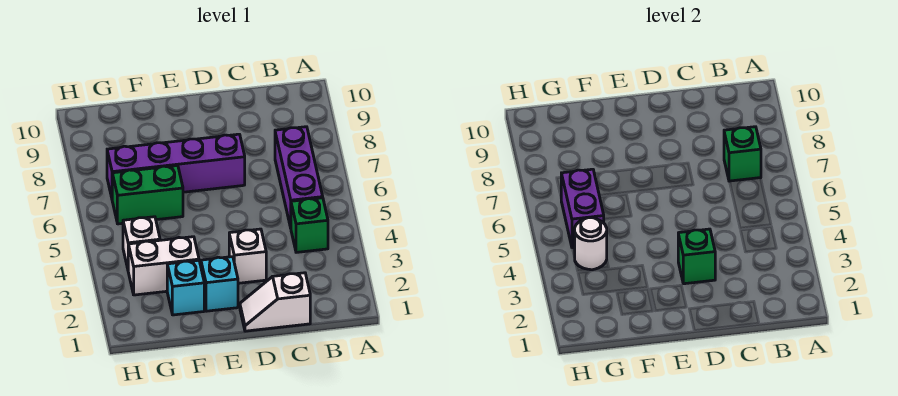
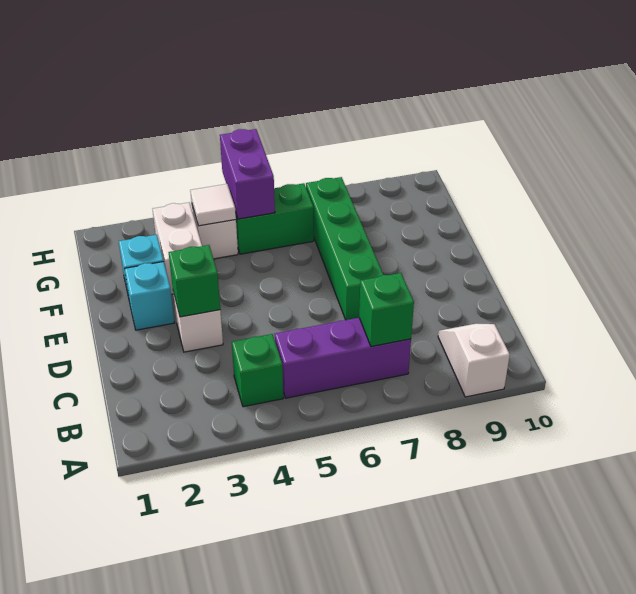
white 1x2 slope [240,273,310,331] -> white 1x2 slope moved to [438,323,510,397]
purple 1x4 brick [107,134,245,197] -> green 1x4 brick [306,177,383,320]
green 1x2 brick [112,166,183,224] -> green 1x2 brick turned to [236,183,314,254]
white 1x1 round brick [574,218,607,270] -> white 1x1 tile [190,184,236,226]
purple 1x2 brick [561,169,604,248] -> purple 1x2 brick turned to [220,129,275,219]

